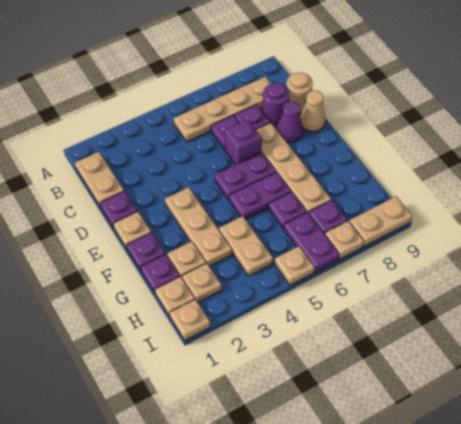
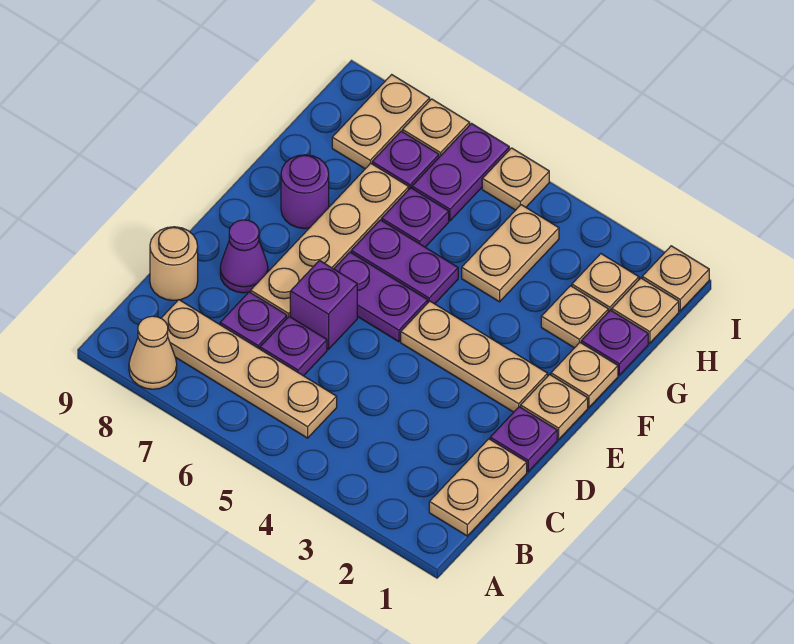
purple 1x1 round brick [262,83,289,124] -> purple 1x1 round brick moved to [281,155,329,229]
tan 1x1 cone [300,90,326,131] -> tan 1x1 cone moved to [129,316,177,389]
tan 1x3 plate [165,187,232,266] -> tan 1x3 plate turned to [401,301,548,412]
purple 1x1 plate [127,232,165,271] -> tan 1x1 plate [551,343,618,407]
tan 1x2 plate [349,197,412,246] -> tan 1x2 plate turned to [332,75,430,169]

